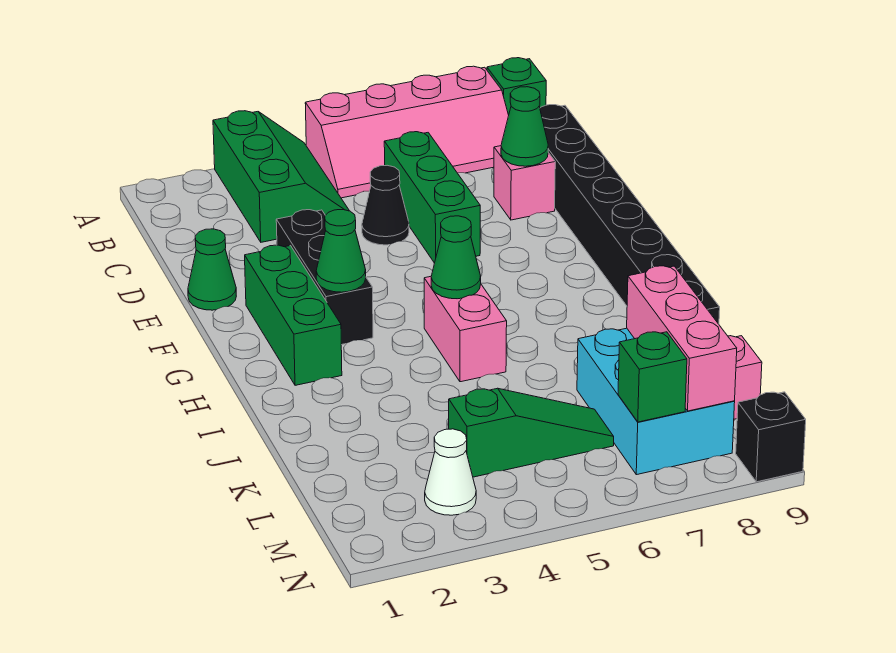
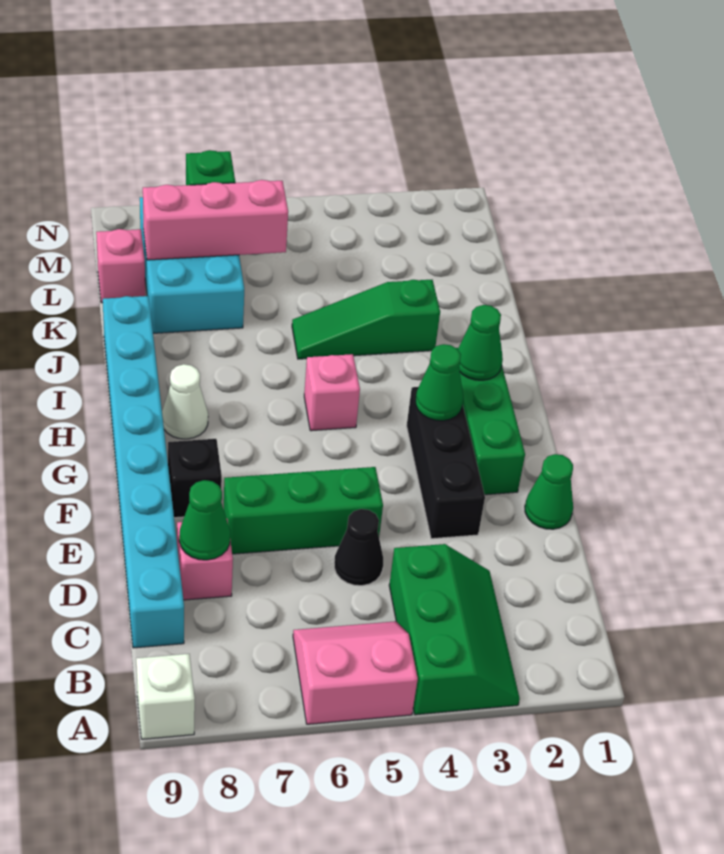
green 2x3 slope [213,111,349,242] -> green 2x3 slope turned to [389,544,520,715]
pink 2x4 slope [305,66,509,198] -> pink 2x2 slope [293,621,418,724]
green 1x1 brick [487,58,546,115] -> white 1x1 brick [136,654,195,739]
green 1x3 brick [384,132,480,263] -> green 1x3 brick turned to [224,467,383,554]
black 1x8 brick [540,105,720,324] -> cyan 1x8 brick [103,296,184,648]
pink 1x2 brick [424,276,507,382] -> pink 1x1 brick [304,354,360,431]
green 1x1 cone [431,216,481,299] -> green 1x1 cone moved to [458,305,503,380]
pink 1x3 brick [627,266,737,411] -> pink 1x3 brick turned to [143,180,288,260]
green 1x3 slope [449,388,614,477] -> green 1x3 slope moved to [292,280,440,359]
white 1x1 cone [425,429,476,515] -> white 1x1 cone moved to [162,364,208,439]
black 1x1 brick [736,392,806,482] -> black 1x1 brick moved to [168,439,222,518]

